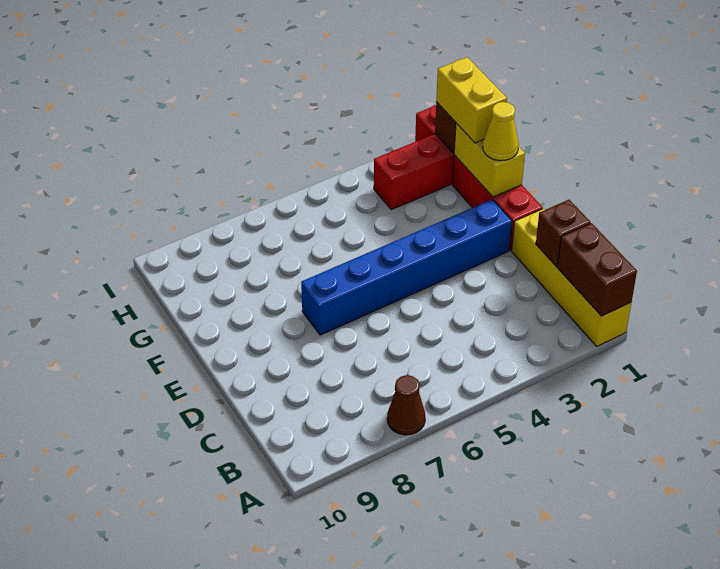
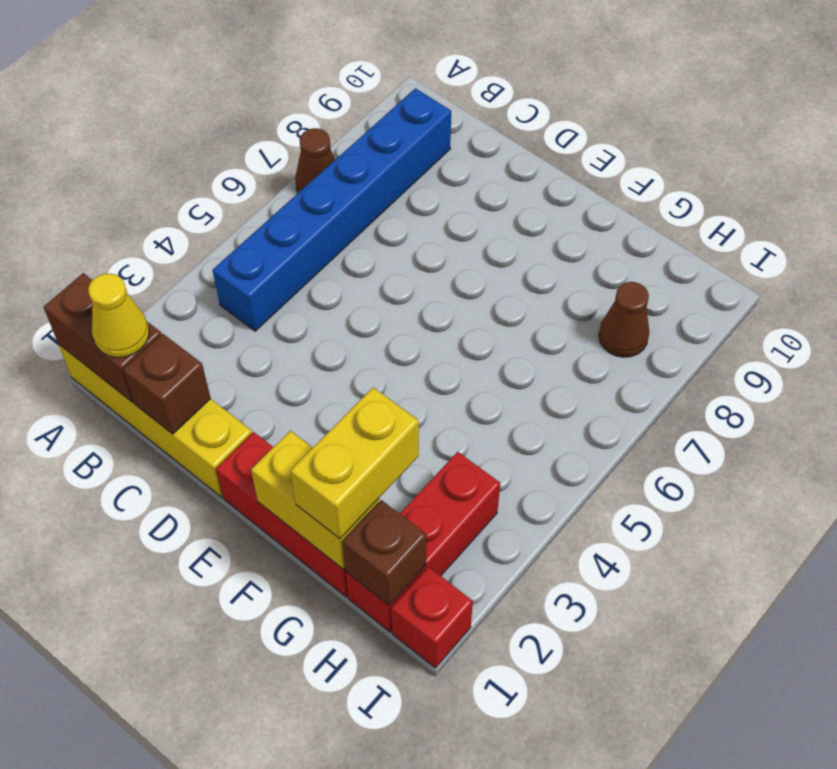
blue 1x6 brick [301,199,512,335] -> blue 1x6 brick moved to [213,88,451,331]
yellow 1x1 cone [483,102,519,161] -> yellow 1x1 cone moved to [88,274,149,358]
yellow 1x2 brick [436,57,507,143] -> yellow 1x2 brick turned to [290,387,419,539]
none -> brown 1x1 cone [599,282,649,357]

